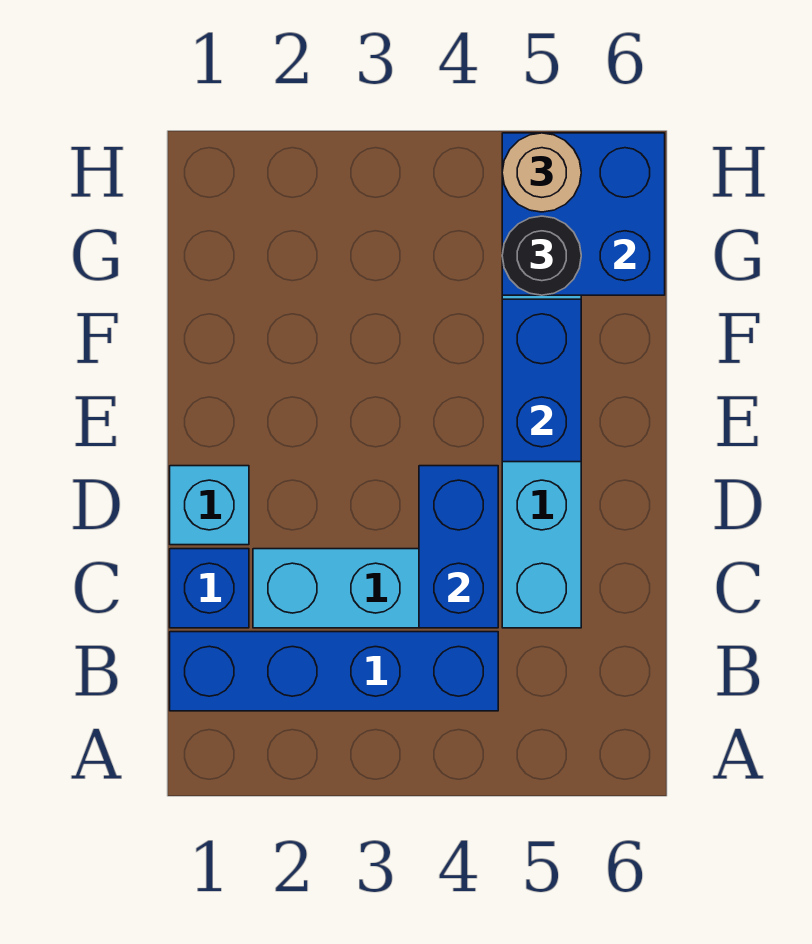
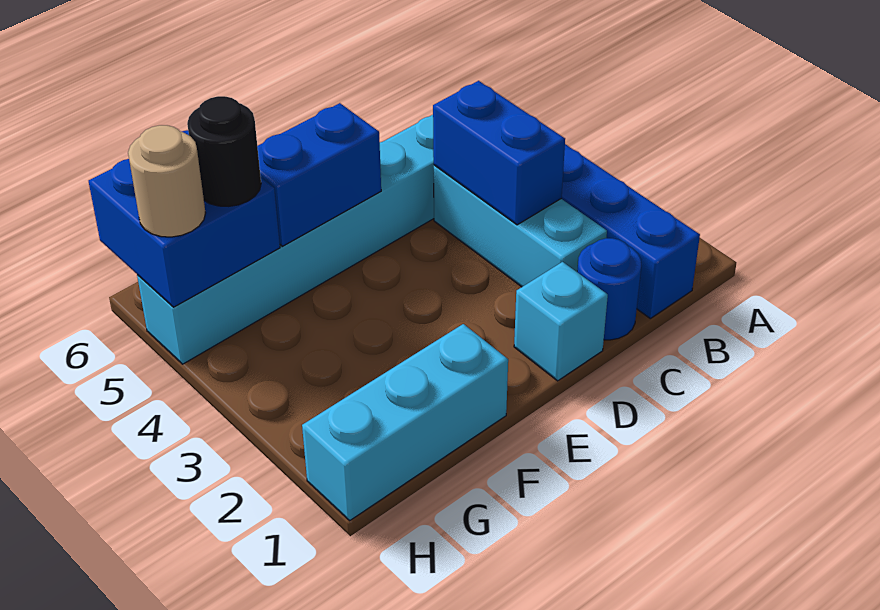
blue 1x1 brick [170,549,249,628] -> blue 1x1 round brick [577,238,641,340]
blue 1x2 brick [419,466,498,628] -> blue 1x2 brick turned to [433,81,565,225]
none -> cyan 1x3 brick [302,324,508,520]

